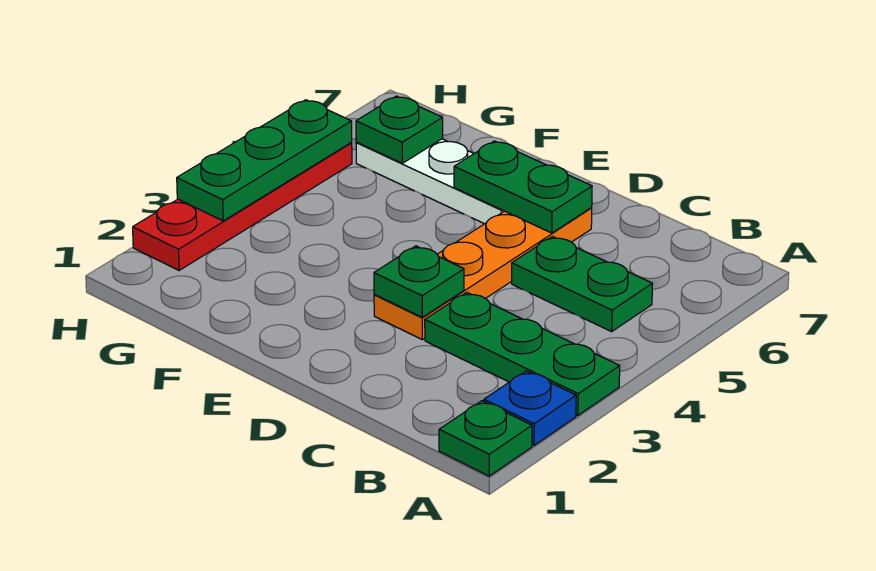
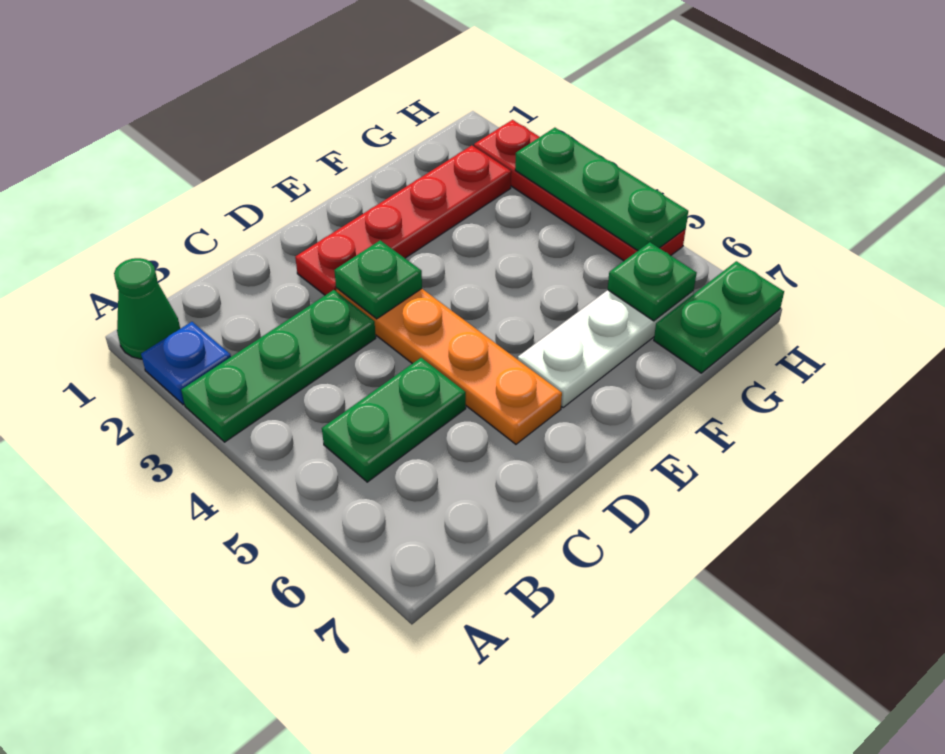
green 1x1 plate [439,401,532,476] -> green 1x1 cone [114,258,180,359]
none -> red 1x4 plate [295,146,511,295]
green 1x2 plate [454,141,592,233] -> green 1x2 plate moved to [654,261,784,373]

